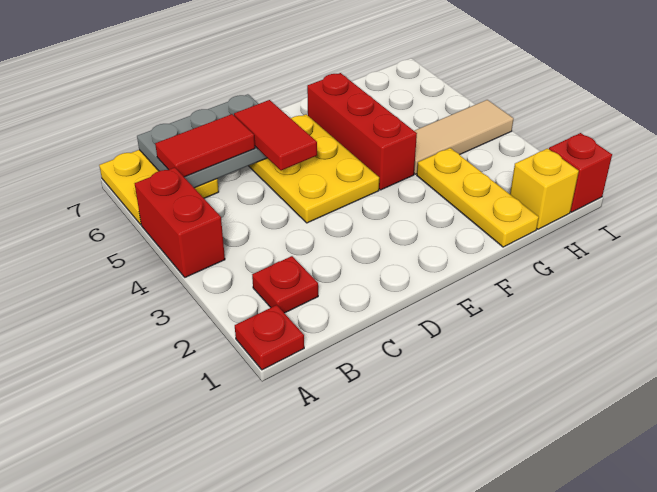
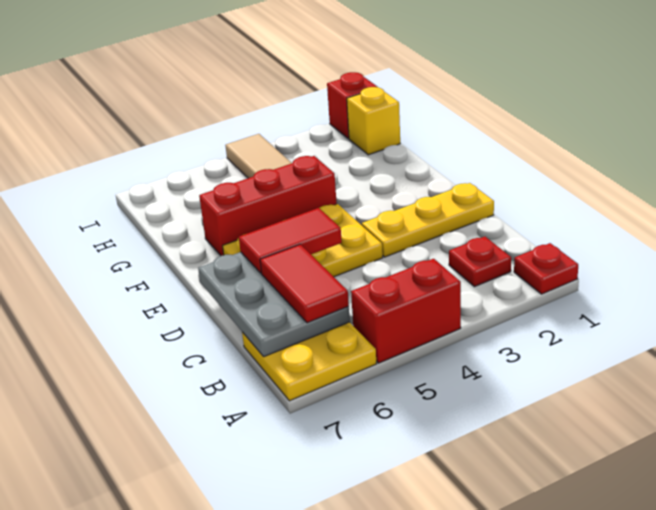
yellow 1x3 plate [417,148,539,247] -> yellow 1x3 plate moved to [362,183,494,257]

